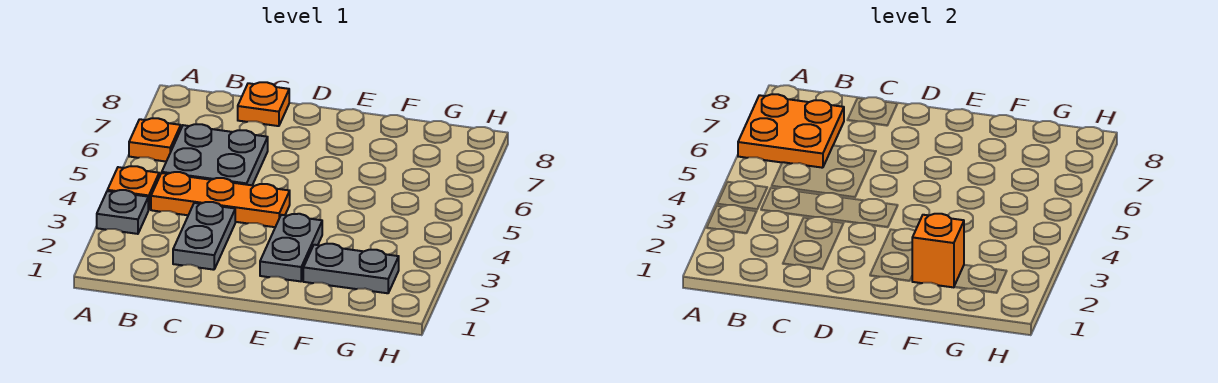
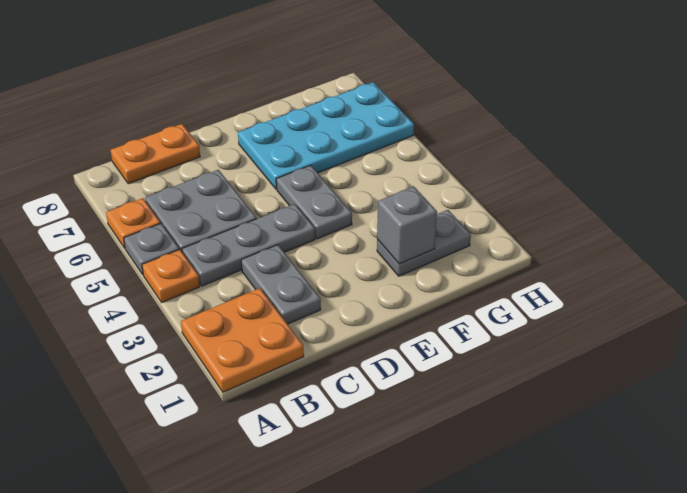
grey 1x1 plate [97,190,148,234] -> grey 1x1 plate moved to [124,223,179,275]
orange 2x2 plate [738,94,844,168] -> orange 2x2 plate moved to [181,288,304,392]
orange 1x3 plate [151,172,290,227] -> grey 1x3 plate [182,204,315,286]
orange 1x1 plate [238,82,289,126] -> orange 1x2 plate [111,124,200,184]
grey 1x2 plate [260,214,322,281] -> grey 1x2 plate moved to [276,165,352,239]
none -> cyan 2x4 plate [238,82,414,189]
orange 1x1 brick [912,214,964,287] -> grey 1x1 brick [377,186,437,264]

